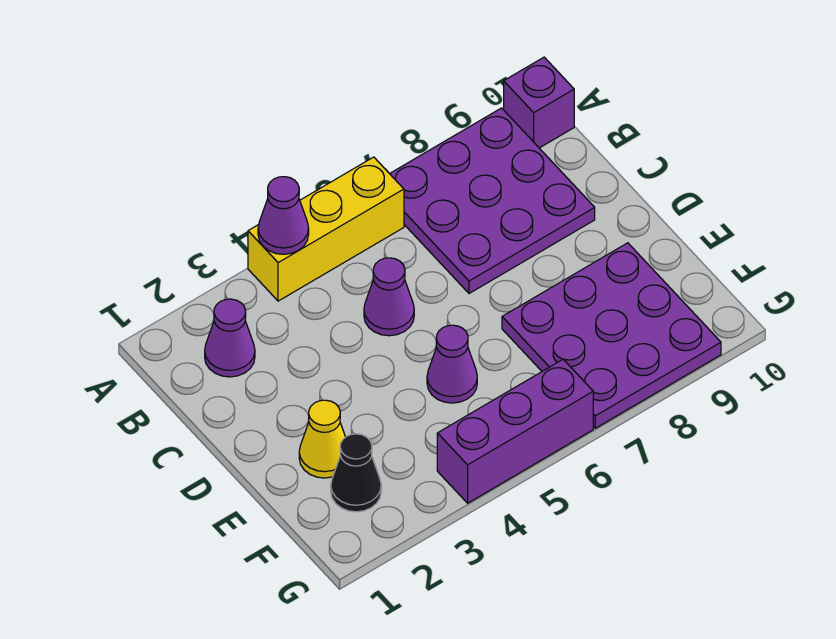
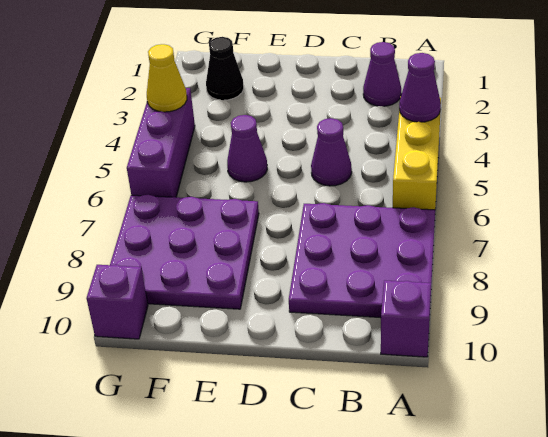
yellow 1x1 cone [299,400,345,478] -> yellow 1x1 cone moved to [147,44,187,112]
none -> purple 1x1 brick [86,265,148,339]

